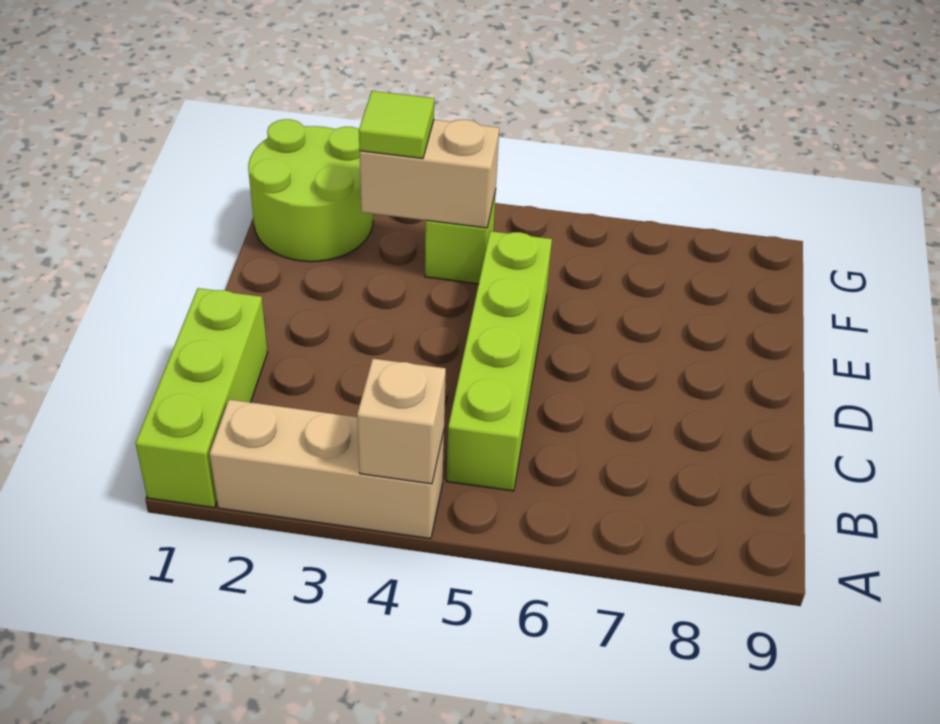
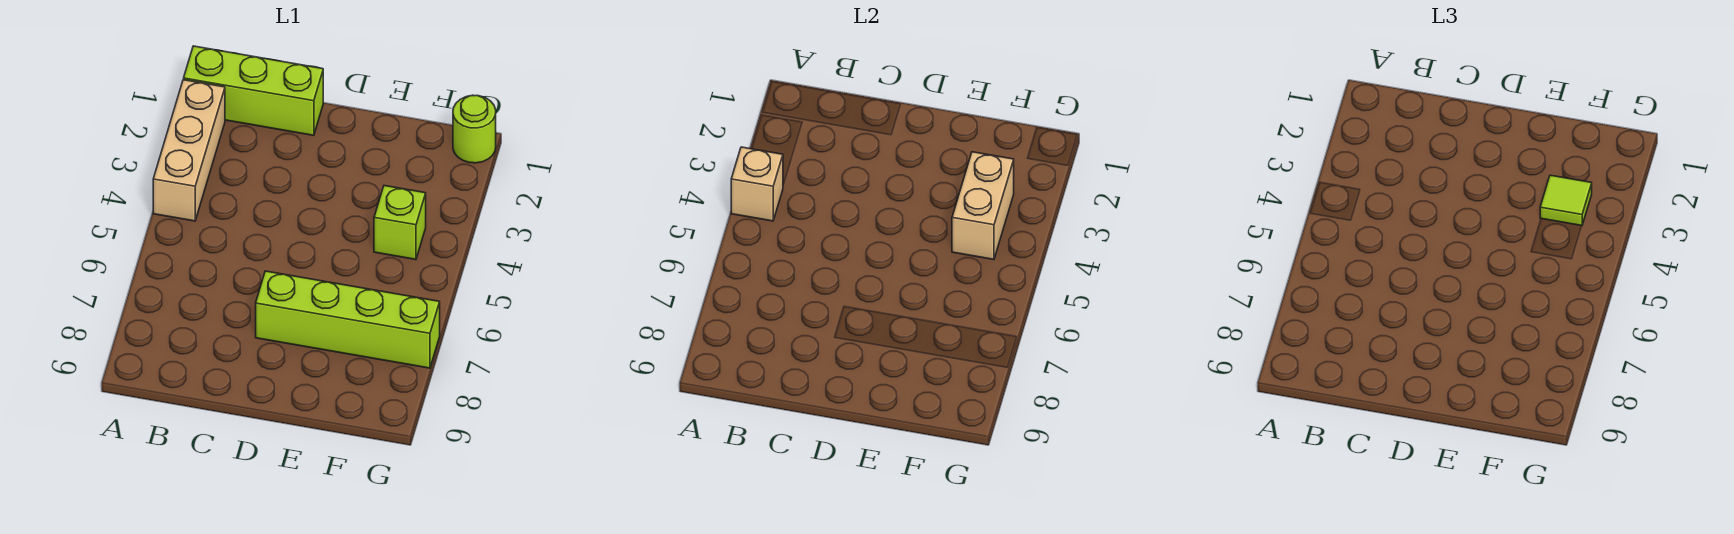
lime 1x4 brick [447,231,552,491] -> lime 1x4 brick moved to [256,271,440,368]
lime 2x2 round brick [248,119,373,262] -> lime 1x1 round brick [453,95,496,163]

